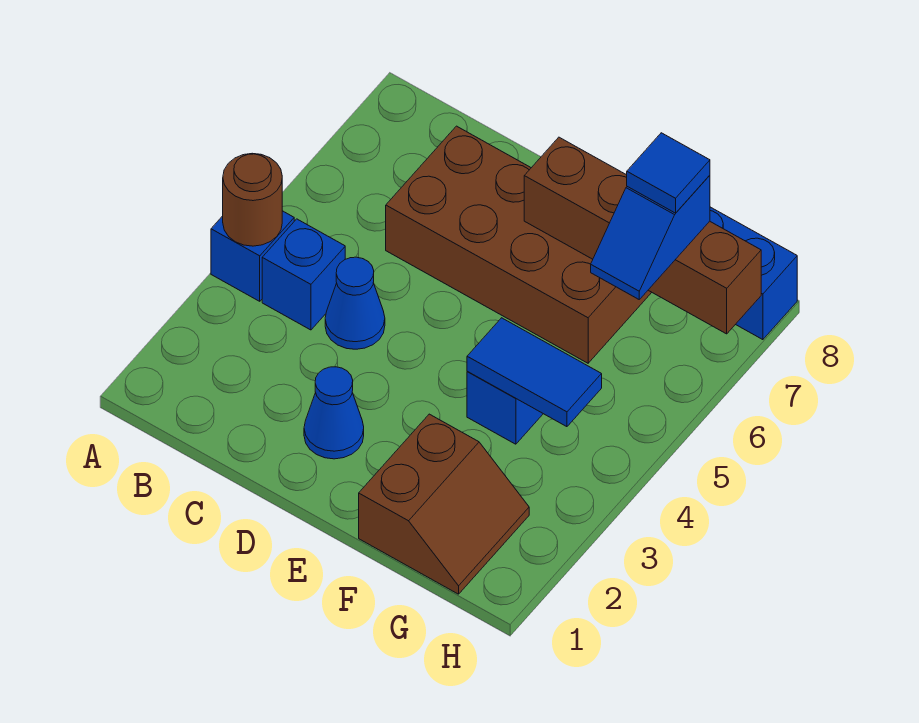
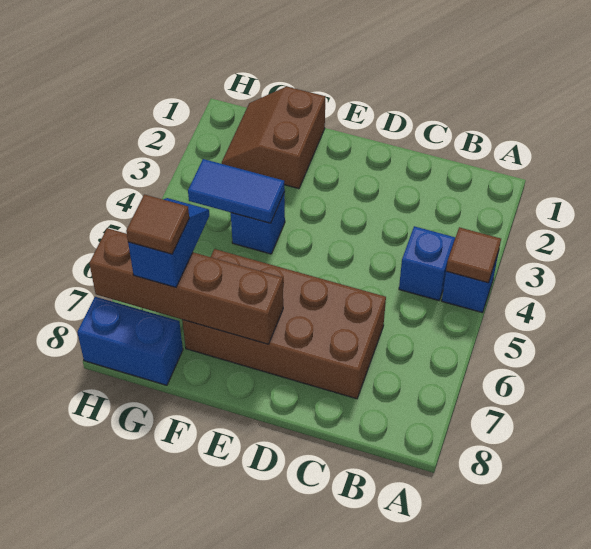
brown 1x1 round brick [223,153,282,246] -> brown 1x1 tile [446,227,501,283]
blue 1x1 cone [325,257,385,349] -> none
blue 1x1 cone [304,367,364,459] -> none
blue 1x1 tile [627,133,710,213] -> brown 1x1 tile [126,194,190,254]

